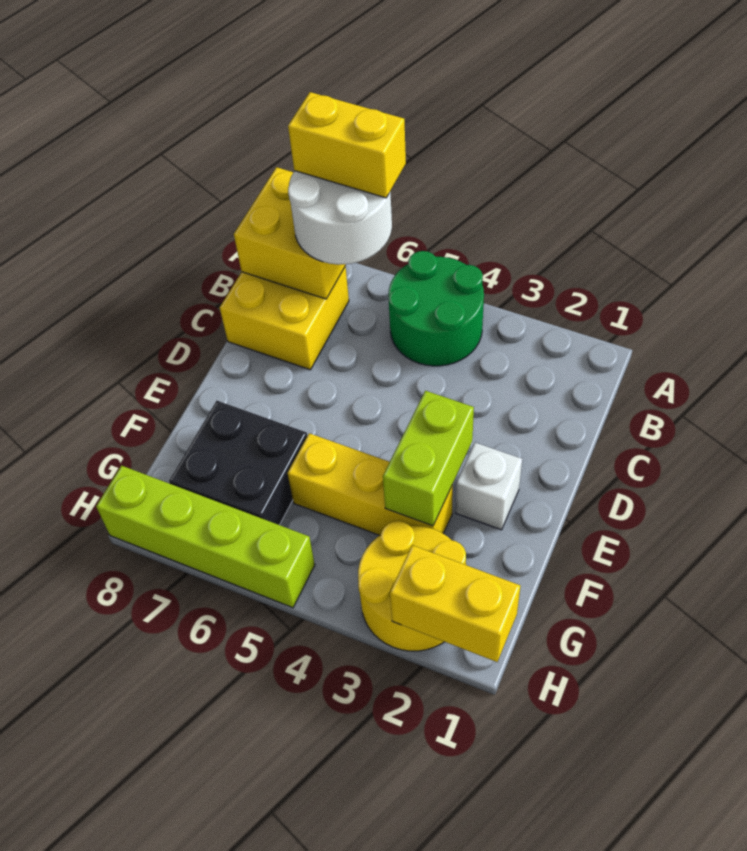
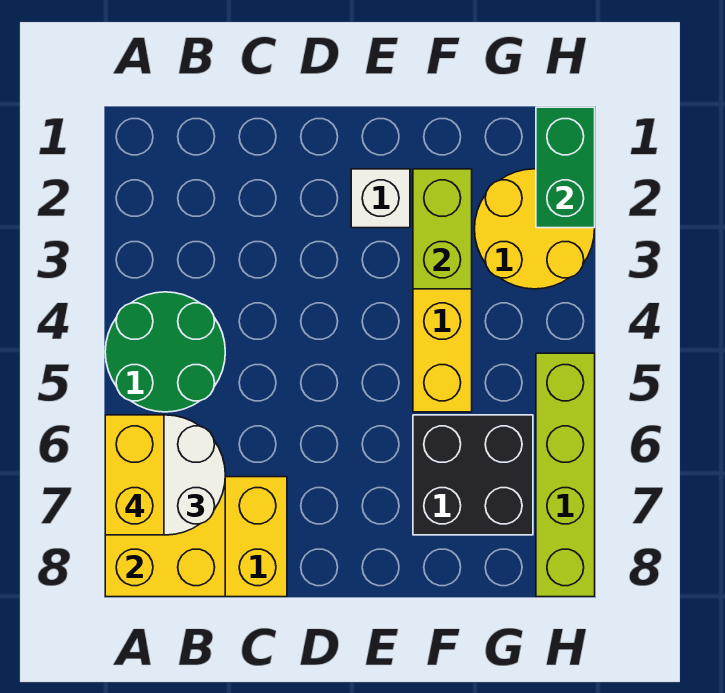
lime 1x2 brick [383,391,474,526] -> lime 1x2 brick turned to [413,169,472,289]
yellow 1x2 brick [390,545,520,662] -> green 1x2 brick [536,107,595,228]

